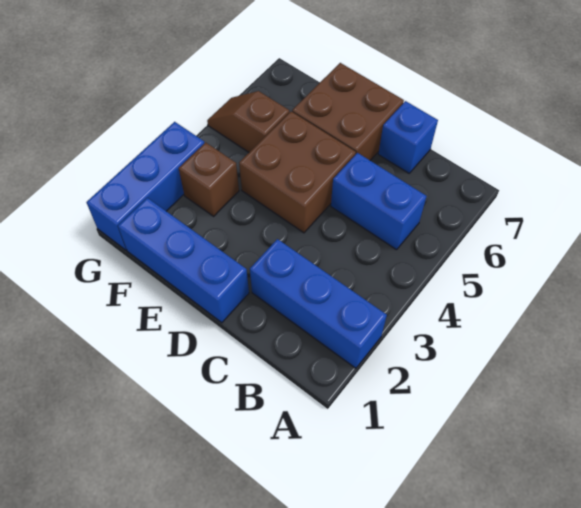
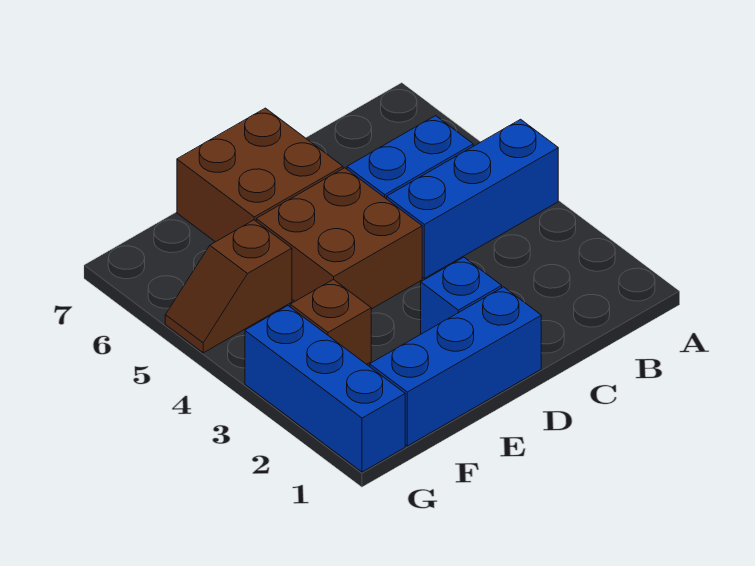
blue 1x3 brick [250,239,387,368] -> blue 1x3 brick moved to [387,119,558,278]
blue 1x1 brick [378,101,438,173] -> blue 1x1 brick moved to [421,257,502,334]

